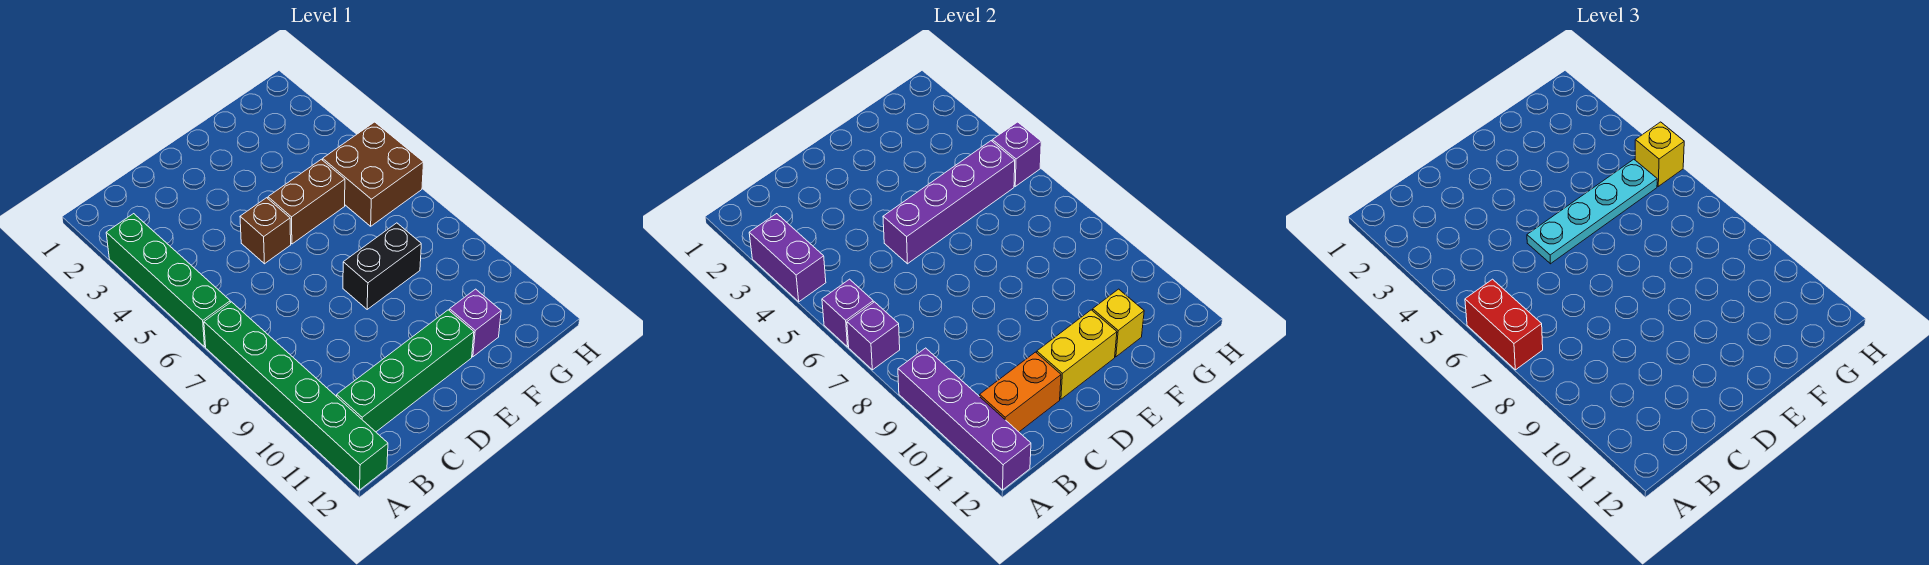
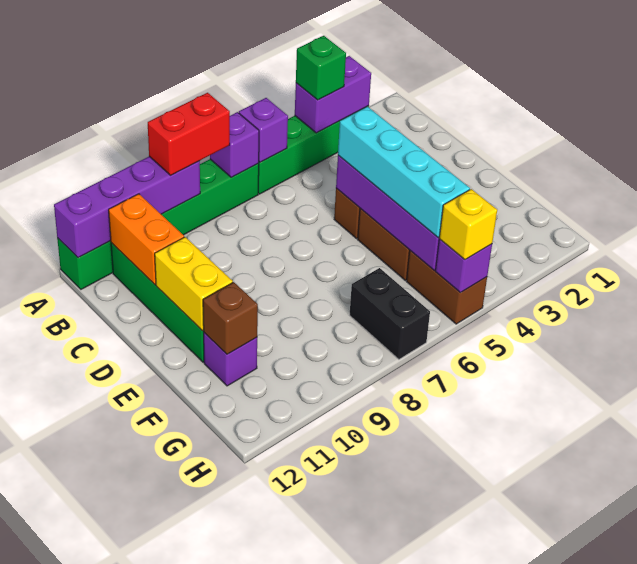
none -> green 1x1 brick [296,36,346,100]
red 1x2 brick [1465,279,1543,370] -> red 1x2 brick moved to [148,93,230,175]
cyan 1x4 plate [1527,159,1657,264] -> cyan 1x4 brick [338,106,470,238]
black 1x2 brick [343,223,421,309] -> black 1x2 brick moved to [350,268,430,359]
yellow 1x1 brick [1092,289,1144,357] -> brown 1x1 brick [203,282,258,354]
brown 2x2 brick [323,122,424,226] -> brown 1x2 brick [407,251,487,324]

